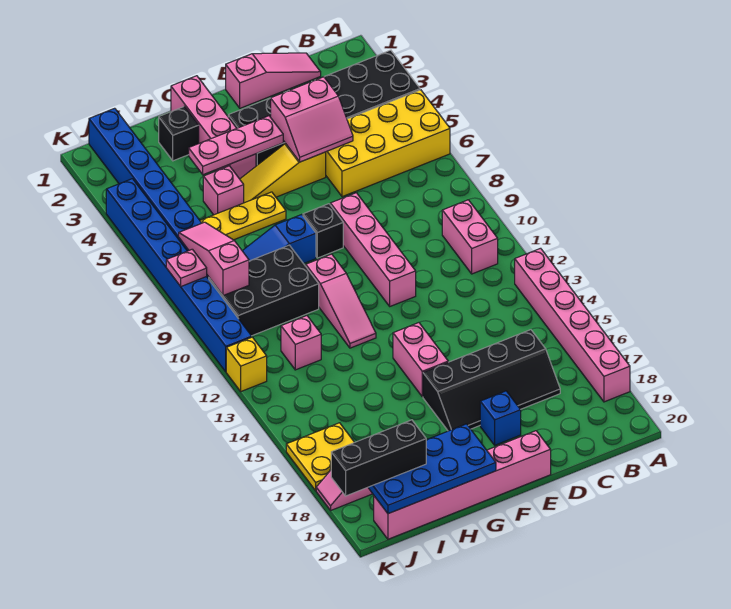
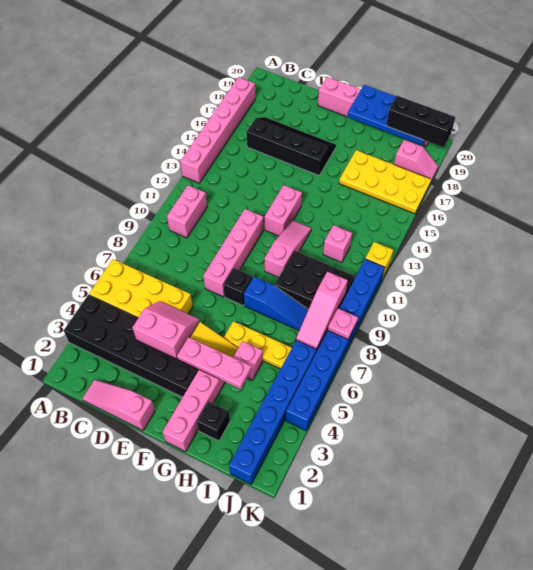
blue 1x1 brick [480,391,521,445] -> none
pink 1x2 brick [393,323,448,397] -> pink 1x2 brick moved to [265,185,302,236]
yellow 2x2 plate [286,423,354,491] -> yellow 2x4 plate [339,150,432,214]

